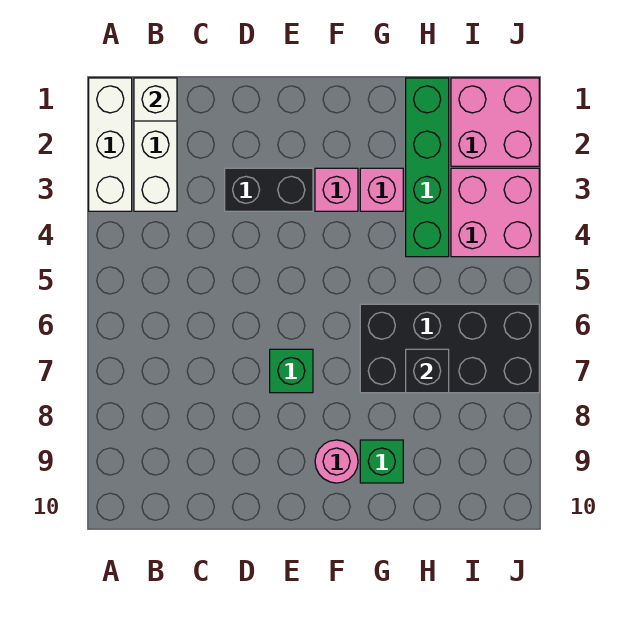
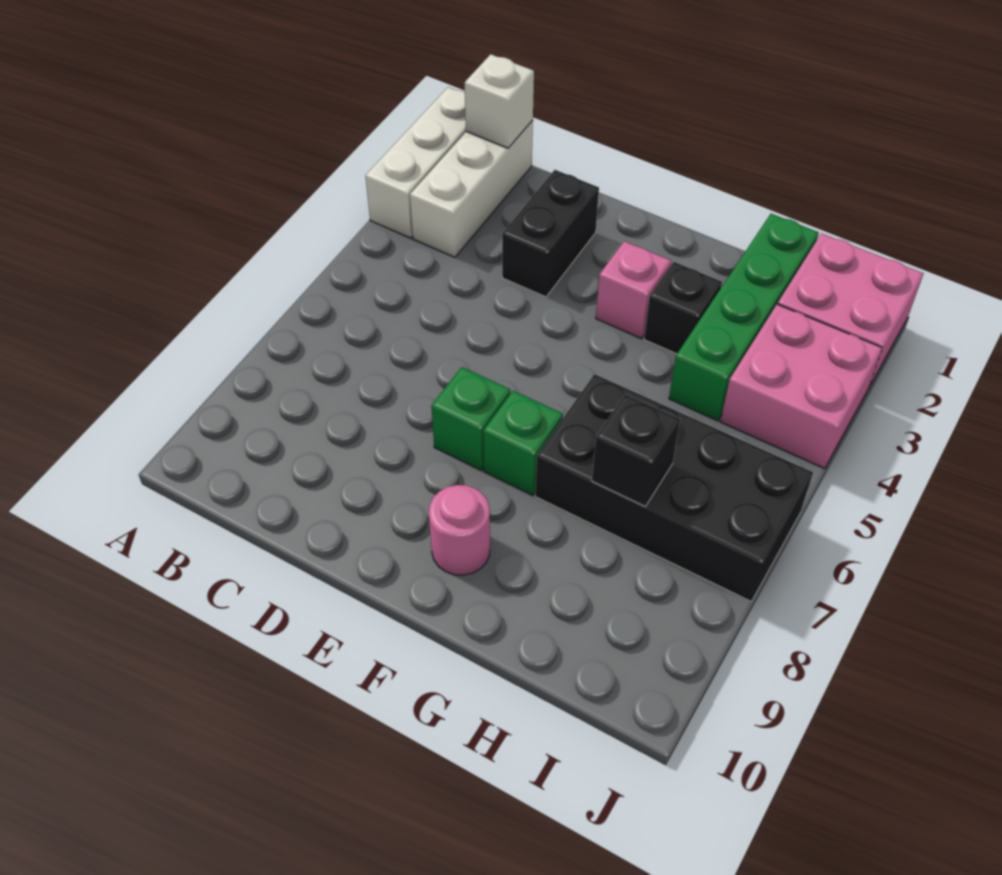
black 1x2 brick [225,168,313,211] -> black 1x2 brick turned to [502,170,599,297]
pink 1x1 brick [360,168,403,211] -> black 1x1 brick [644,262,722,354]
green 1x1 brick [360,440,403,483] -> green 1x1 brick moved to [483,391,563,495]

